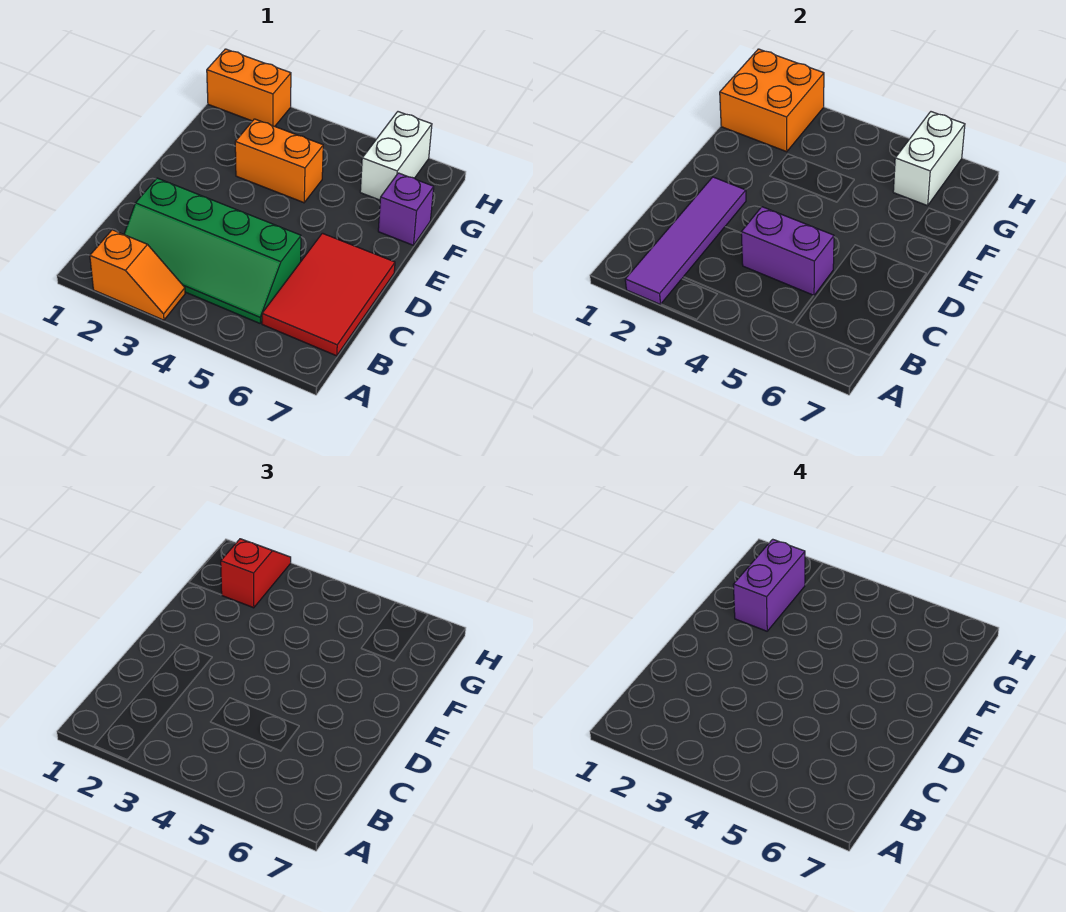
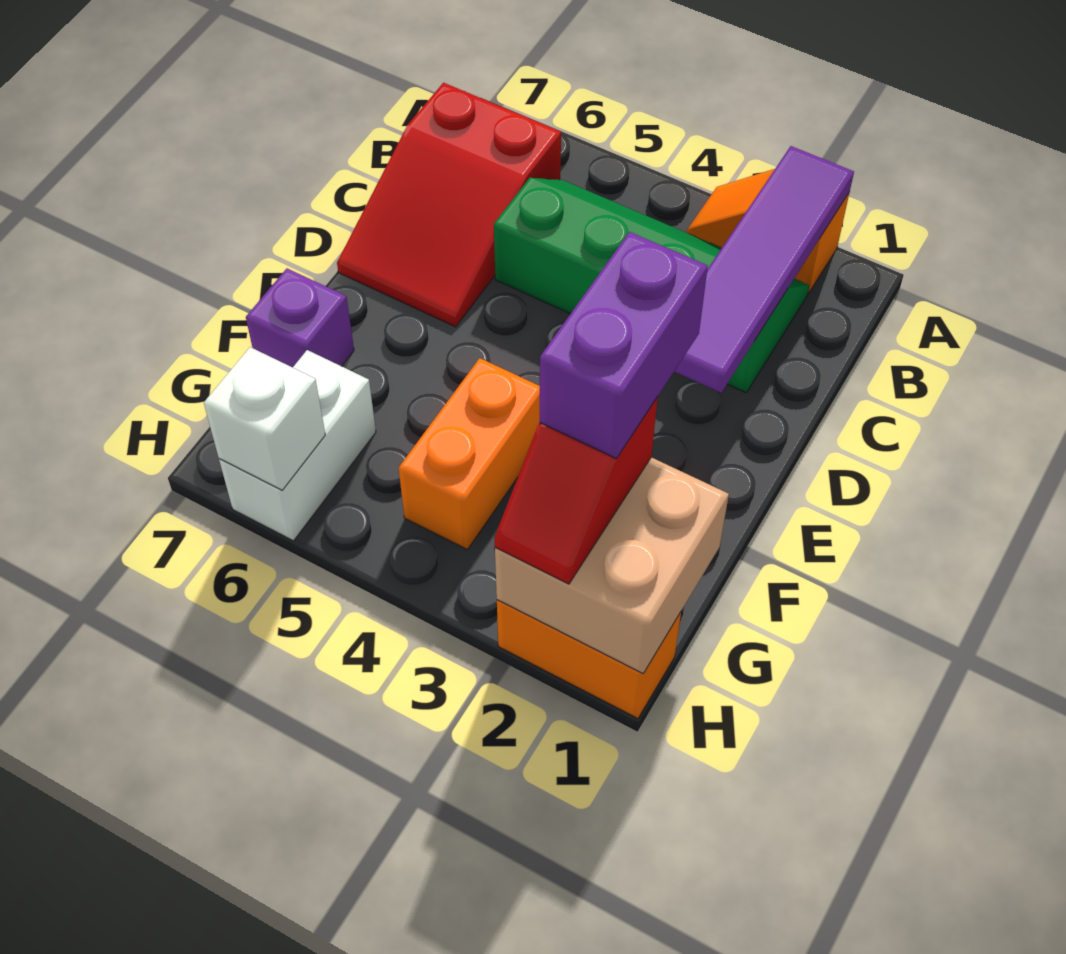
red 2x3 tile [262,233,395,356] -> red 2x3 slope [337,83,561,327]
purple 1x2 brick [741,207,834,296] -> none
orange 1x2 brick [235,119,323,203] -> orange 1x2 brick turned to [399,358,540,549]
orange 2x2 brick [720,49,824,152] -> tan 2x2 brick [495,457,729,673]
white 1x2 brick [893,112,965,206] -> white 1x1 brick [204,347,325,490]

